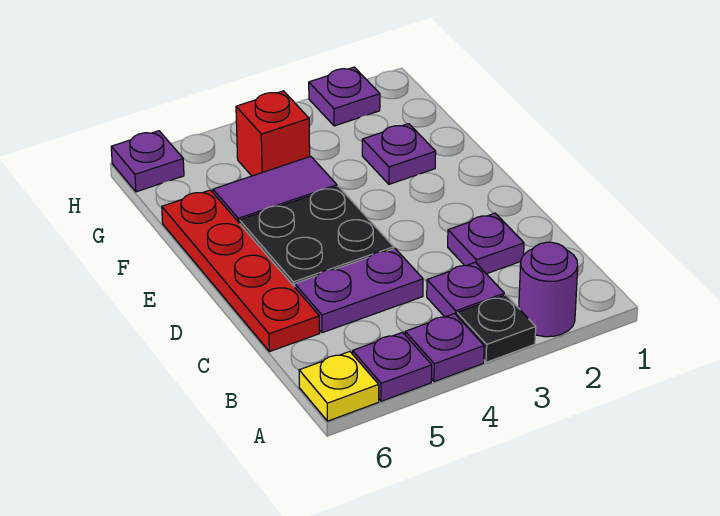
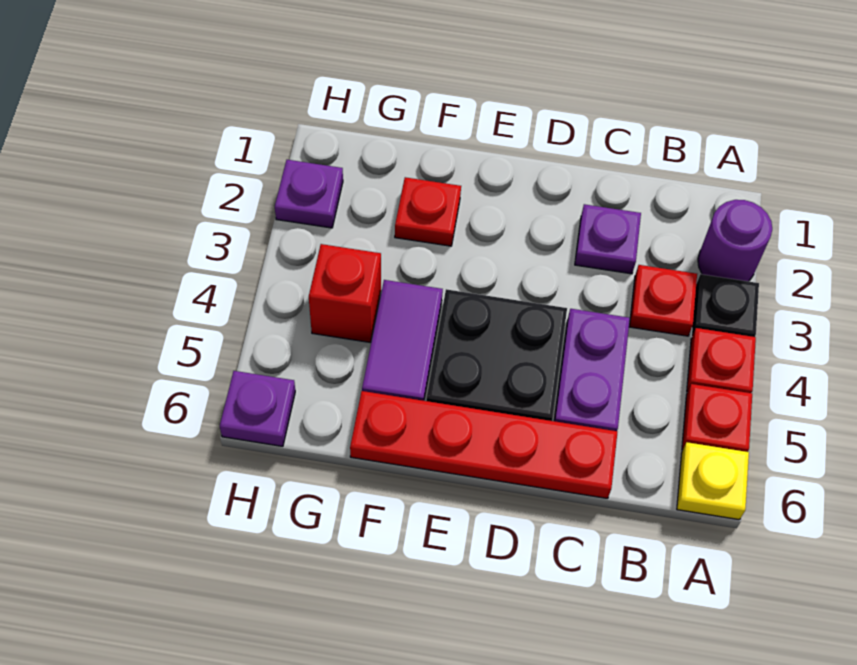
purple 1x1 plate [405,314,484,382] -> red 1x1 plate [687,328,756,393]
purple 1x1 plate [353,332,432,401] -> red 1x1 plate [682,384,752,452]
purple 1x1 plate [427,262,504,317] -> red 1x1 plate [630,265,697,336]
purple 1x1 plate [362,124,436,184] -> red 1x1 plate [395,177,461,246]

